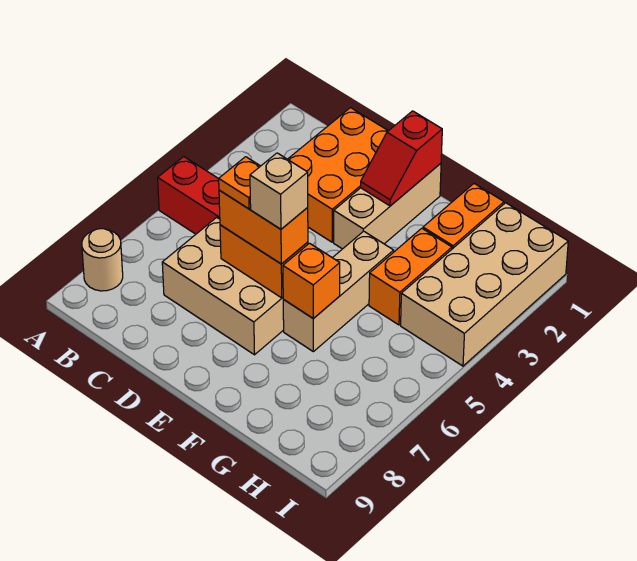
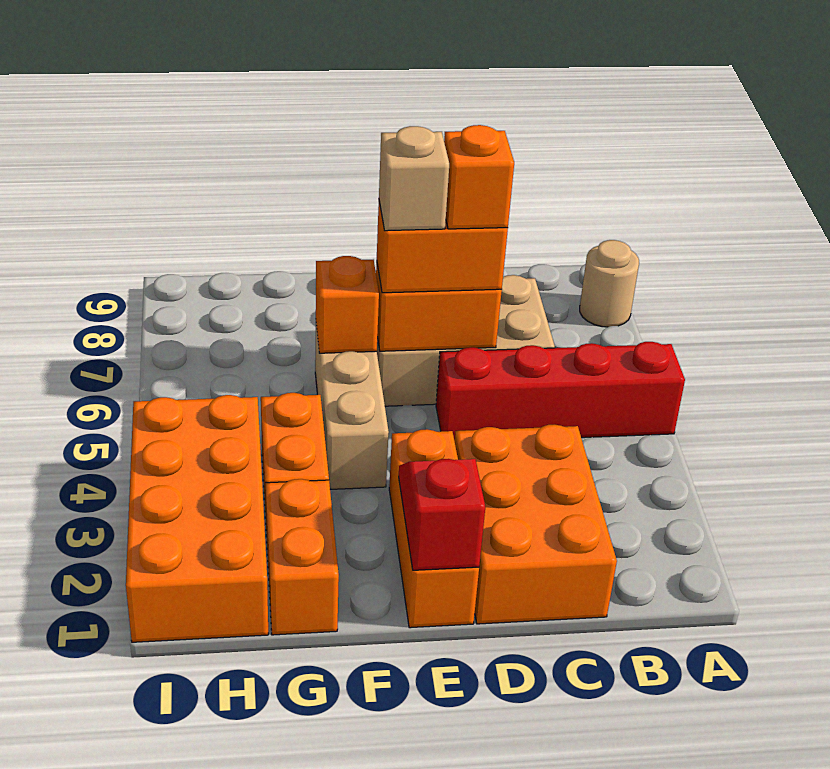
orange 1x1 plate [219,157,260,209] -> orange 1x1 brick [444,125,514,229]
tan 1x3 brick [334,163,441,249] -> orange 1x3 brick [389,429,479,628]
tan 2x4 brick [401,203,568,366] -> orange 2x4 brick [126,395,268,642]

